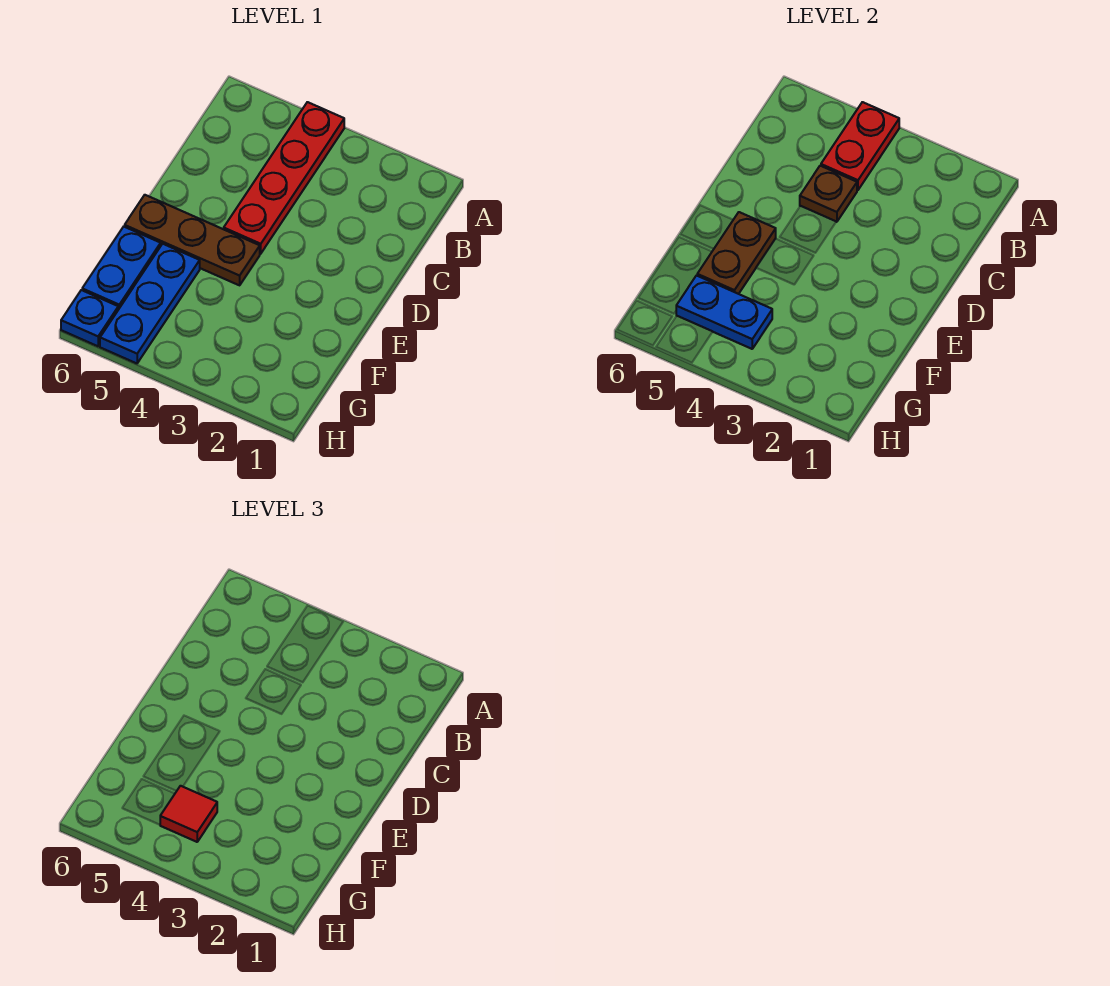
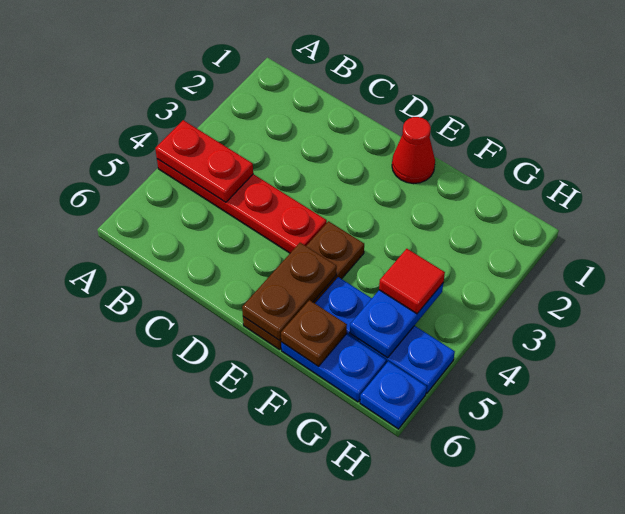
brown 1x1 plate [800,166,857,222] -> brown 1x1 plate moved to [281,300,347,367]
none -> red 1x1 cone [392,117,435,184]
brown 1x2 plate [697,212,776,294] -> brown 1x2 plate turned to [242,243,337,340]

